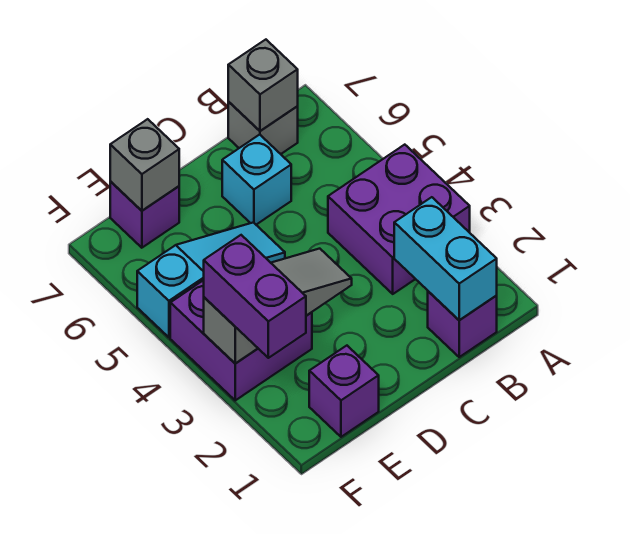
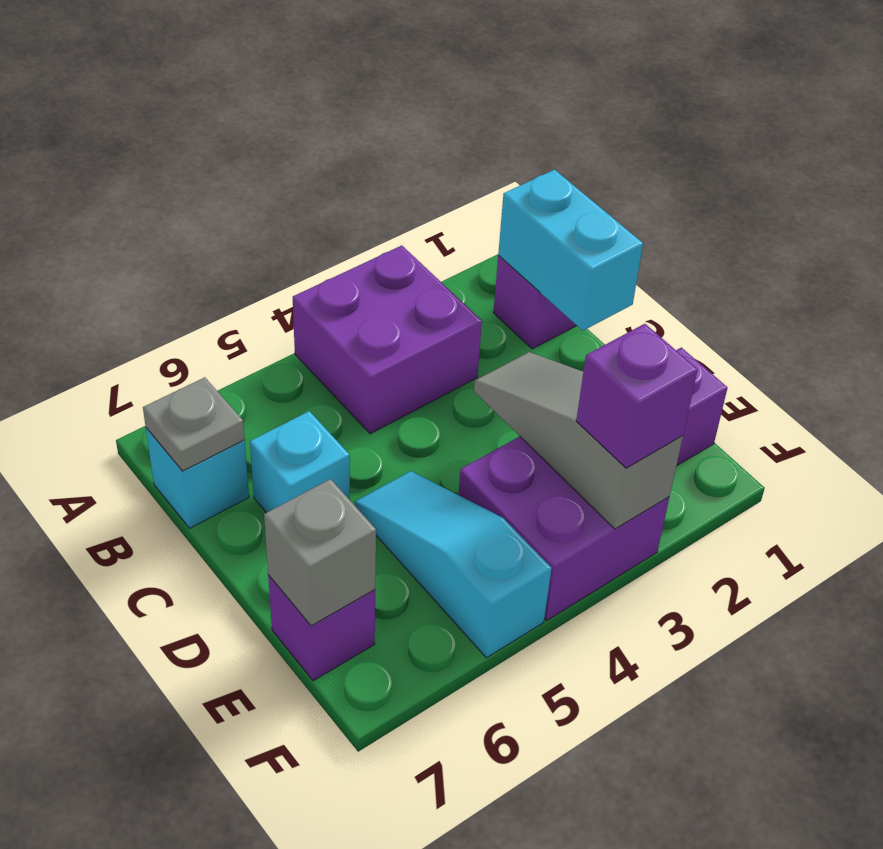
cyan 1x2 brick [394,197,497,320] -> cyan 1x2 brick turned to [498,170,643,331]
grey 1x1 brick [228,102,298,154] -> cyan 1x1 brick [146,428,249,528]
grey 1x1 brick [228,40,298,131] -> grey 1x1 plate [143,377,245,471]
purple 1x2 brick [204,235,306,358] -> purple 1x1 brick [576,324,698,468]

